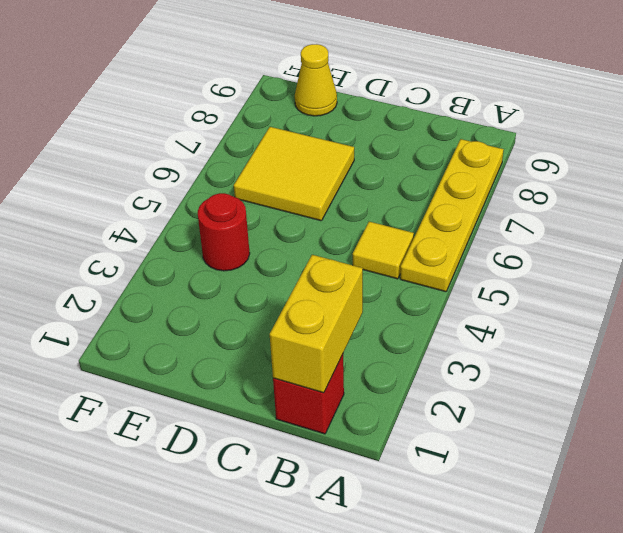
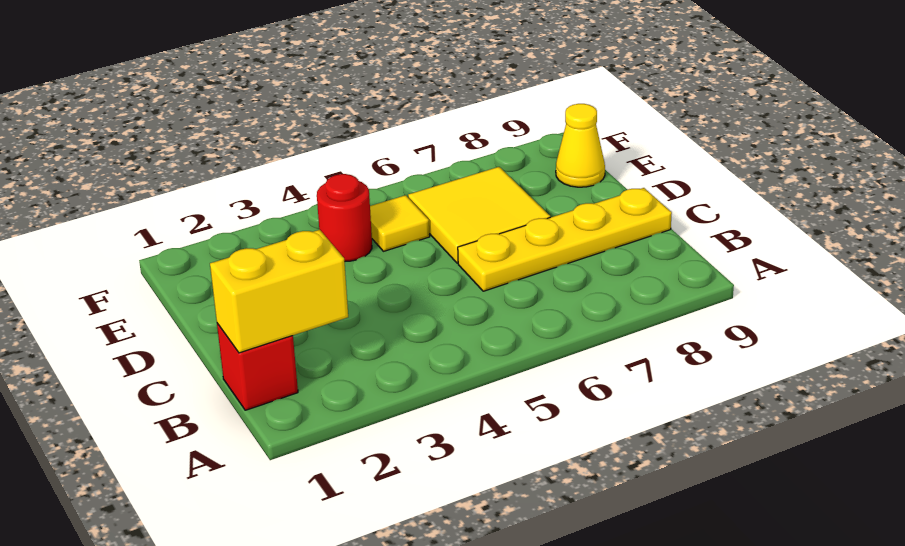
yellow 1x4 plate [400,139,504,292] -> yellow 1x4 plate moved to [458,188,672,291]
yellow 1x1 tile [353,222,414,279] -> yellow 1x1 tile moved to [370,195,430,251]

